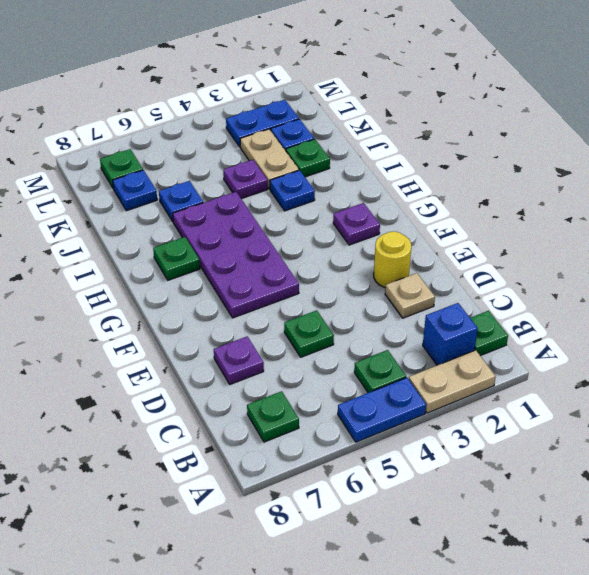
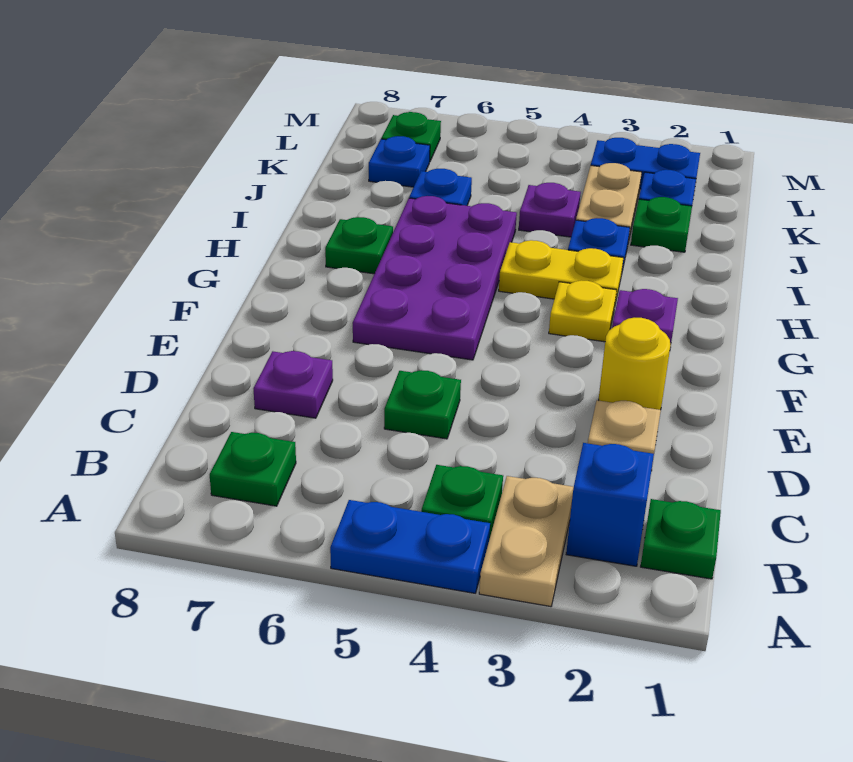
tan 1x2 plate [409,350,496,413] -> tan 1x2 plate turned to [479,476,574,607]
none -> yellow 1x1 plate [549,280,617,342]
none -> yellow 1x2 plate [499,240,623,304]

